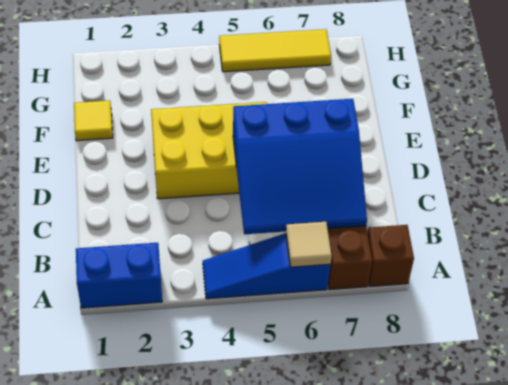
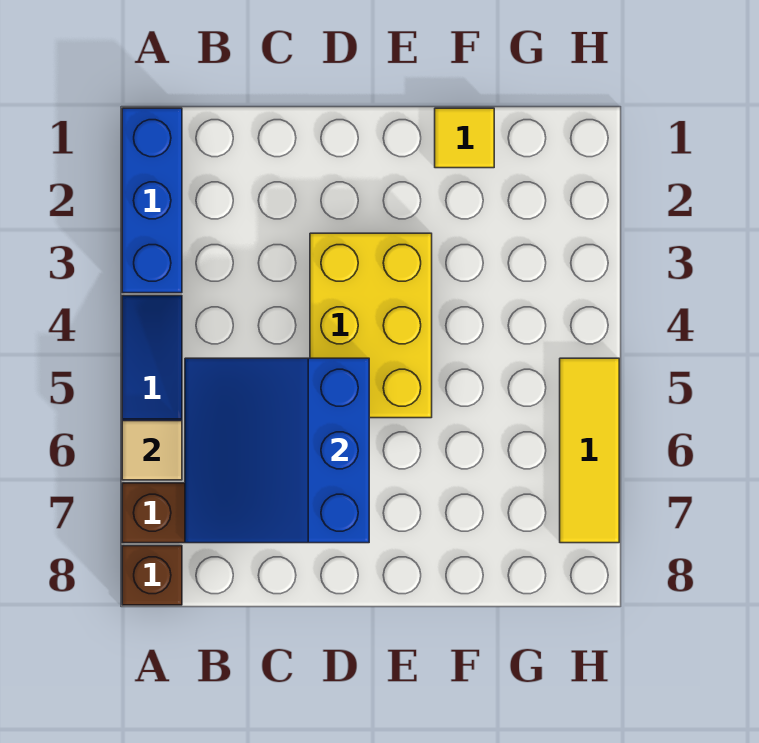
blue 1x2 brick [76,243,162,308] -> blue 1x3 brick [122,108,182,293]

